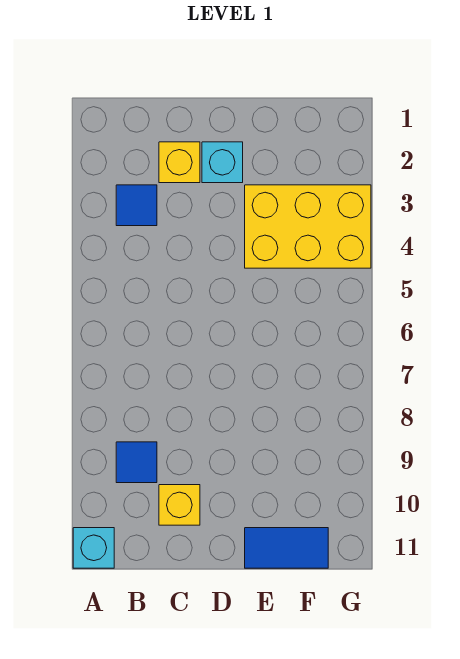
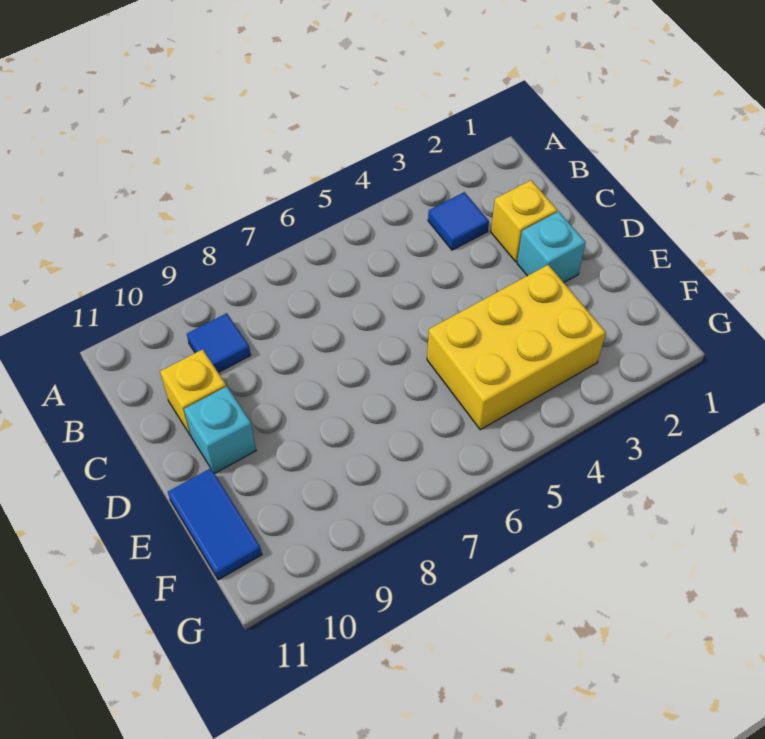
cyan 1x1 brick [73,528,114,568] -> cyan 1x1 brick moved to [184,386,256,474]
yellow 2x3 brick [245,185,371,268] -> yellow 2x3 brick turned to [427,265,606,430]

